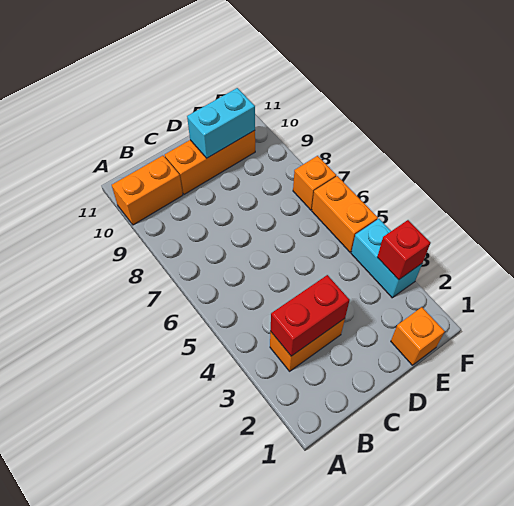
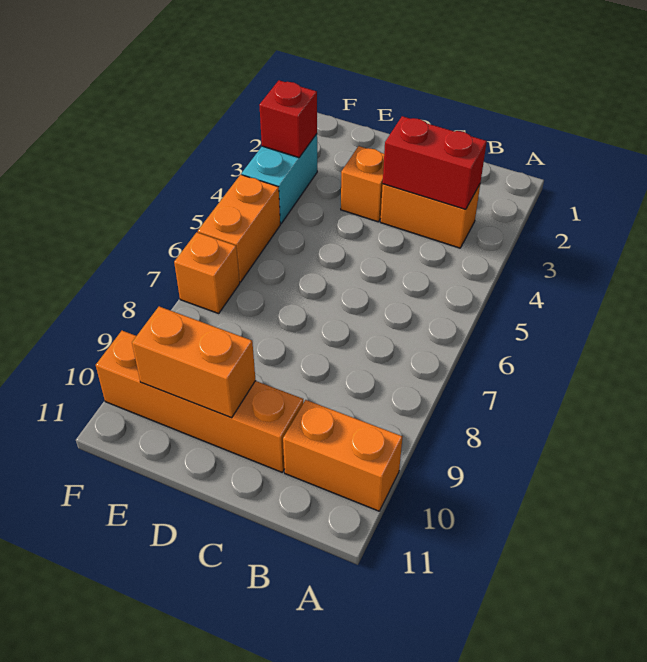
orange 1x3 brick [165,130,255,194] -> orange 1x4 brick [96,331,303,472]
cyan 1x2 brick [187,88,255,158] -> orange 1x2 brick [132,307,256,418]
orange 1x1 brick [391,307,445,365] -> orange 1x1 brick moved to [341,146,384,222]

